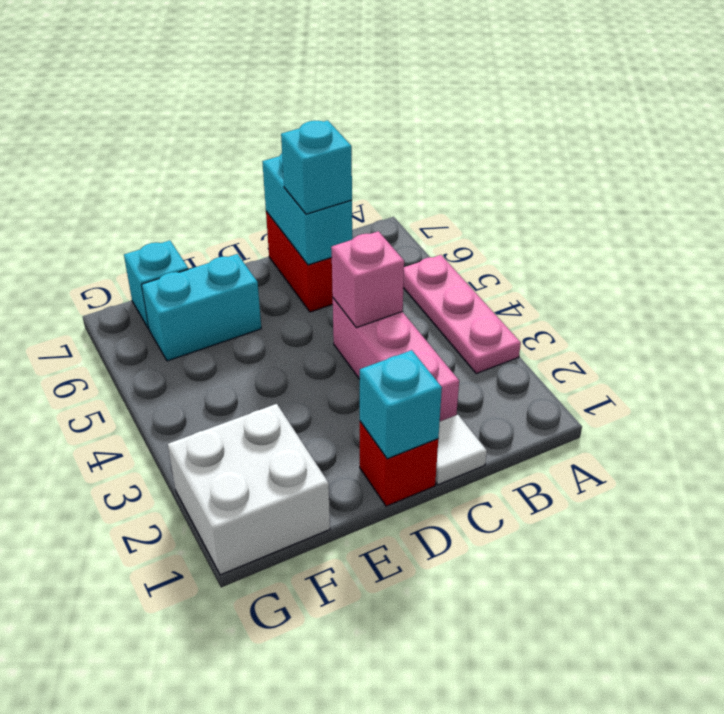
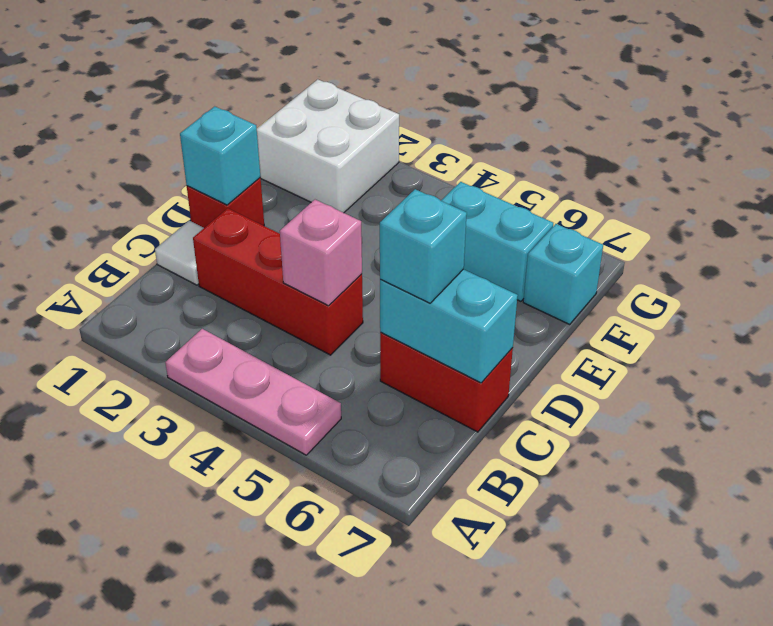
pink 1x3 brick [333,298,459,421] -> red 1x3 brick [193,208,363,355]
cyan 1x2 brick [142,254,261,361] -> cyan 1x2 brick turned to [441,182,553,301]

